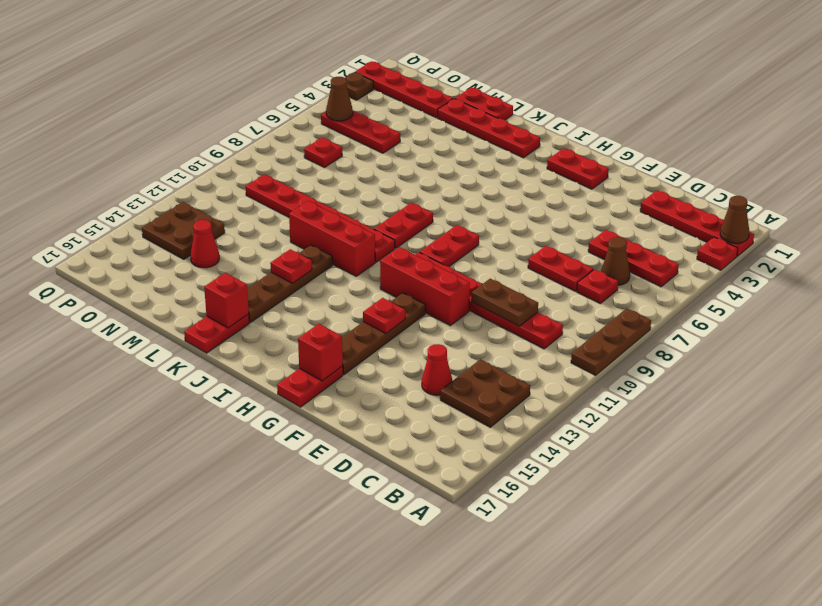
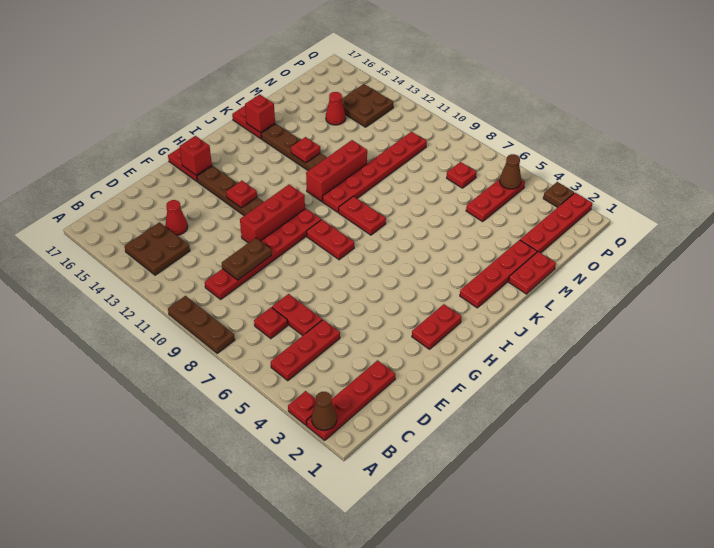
brown 1x1 cone [601,237,630,285] -> none
red 1x2 plate [528,246,593,291] -> red 1x2 plate turned to [272,294,322,336]

